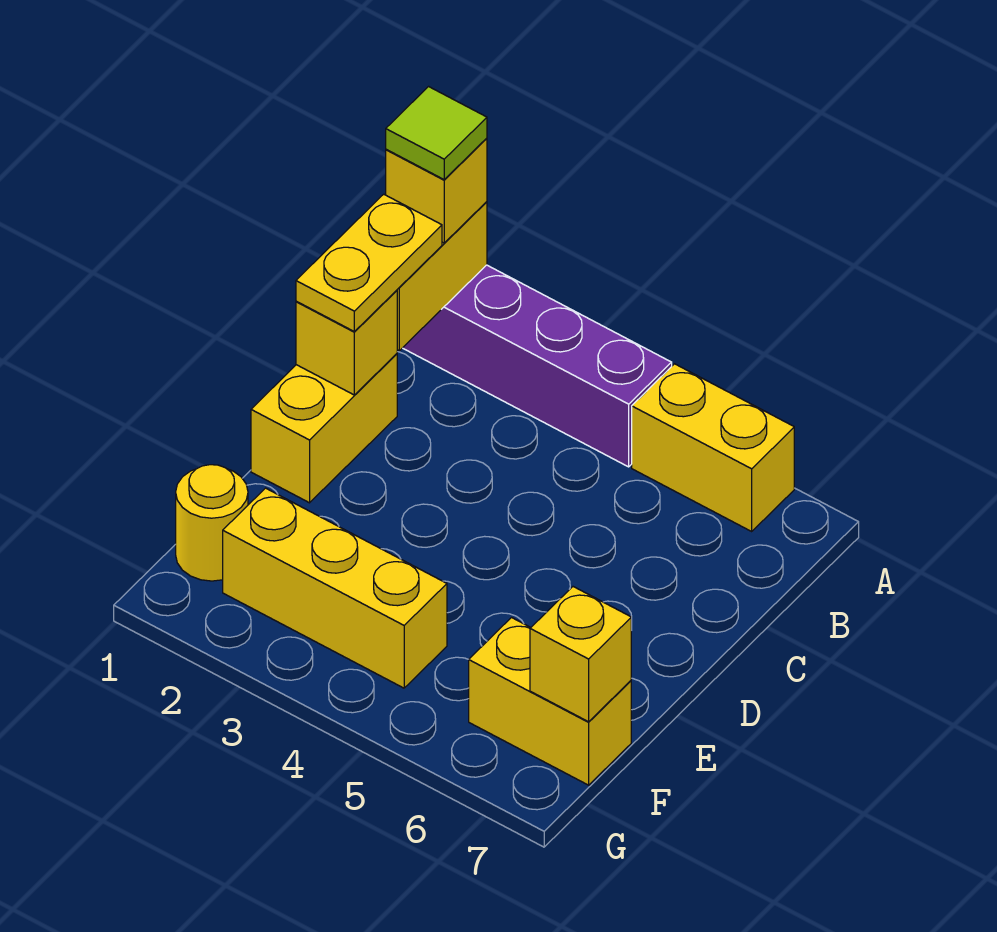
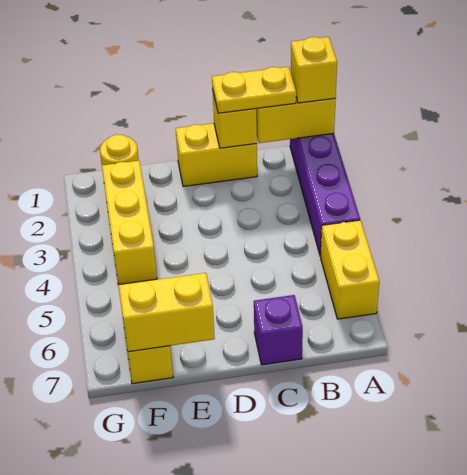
lime 1x1 tile [386,87,487,179] -> none
none -> purple 1x1 brick [254,295,303,365]
yellow 1x1 brick [530,587,631,722] -> yellow 1x2 brick [119,273,215,352]

